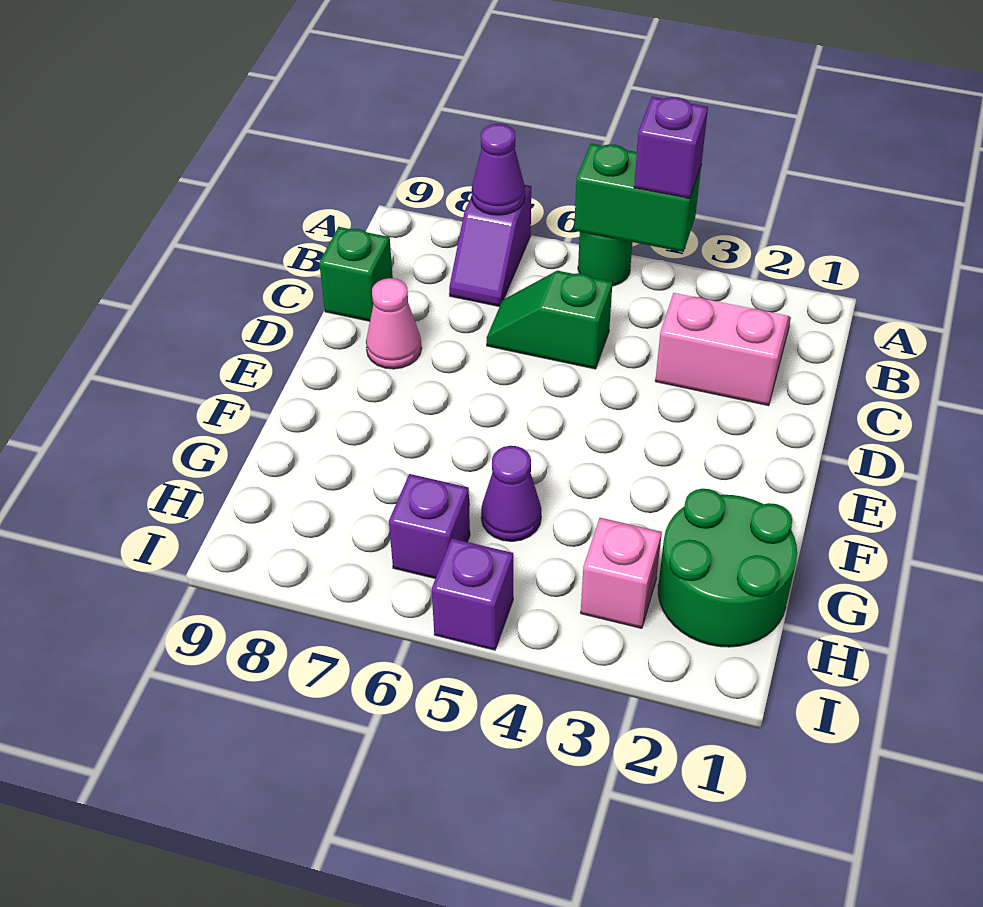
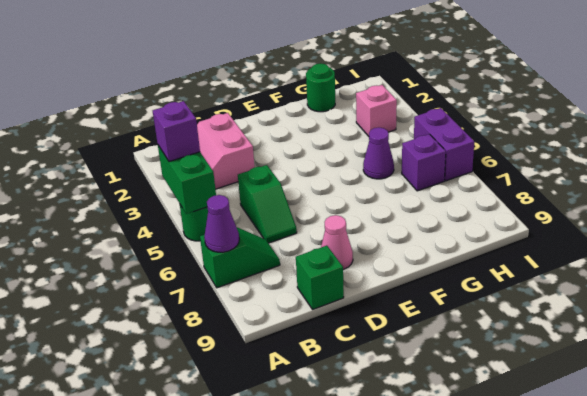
purple 1x2 slope [449,185,531,307] -> green 1x2 slope [200,227,280,288]
green 2x2 round brick [658,489,797,647] -> green 1x1 round brick [306,64,335,112]
purple 1x1 brick [432,539,513,650] -> purple 1x2 brick [414,108,474,181]

